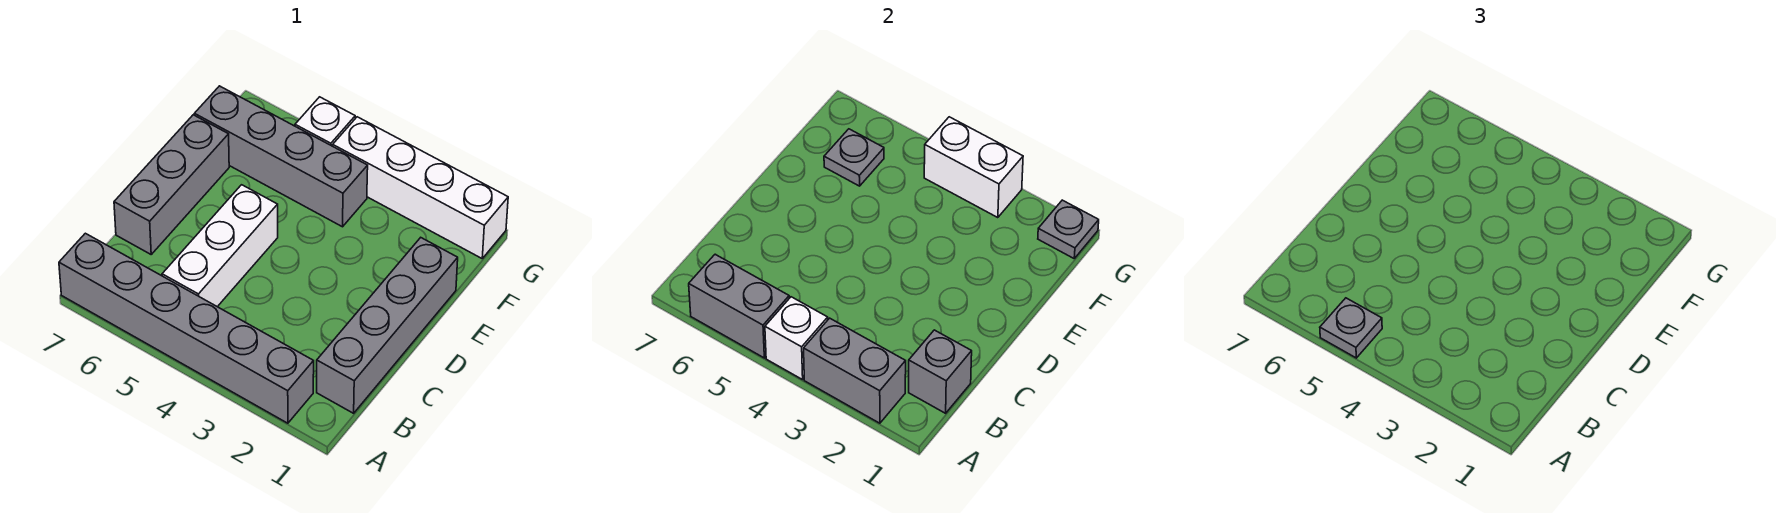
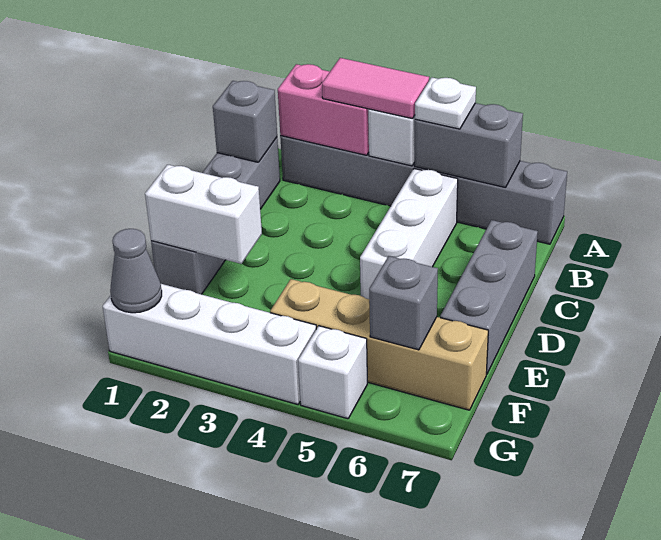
grey 1x2 brick [804,318,906,423] -> pink 1x2 brick [278,64,369,155]
none -> pink 1x2 tile [322,58,429,119]
grey 1x1 plate [1320,298,1382,358] -> white 1x1 plate [415,77,476,129]
grey 1x4 brick [194,86,368,227] -> tan 1x4 brick [270,279,488,410]
grey 1x1 plate [824,129,884,186] -> grey 1x1 brick [369,256,438,350]
grey 1x1 plate [1038,200,1099,258] -> grey 1x1 cone [110,229,162,313]
white 1x2 brick [924,117,1023,218] -> white 1x2 brick moved to [145,165,262,264]

